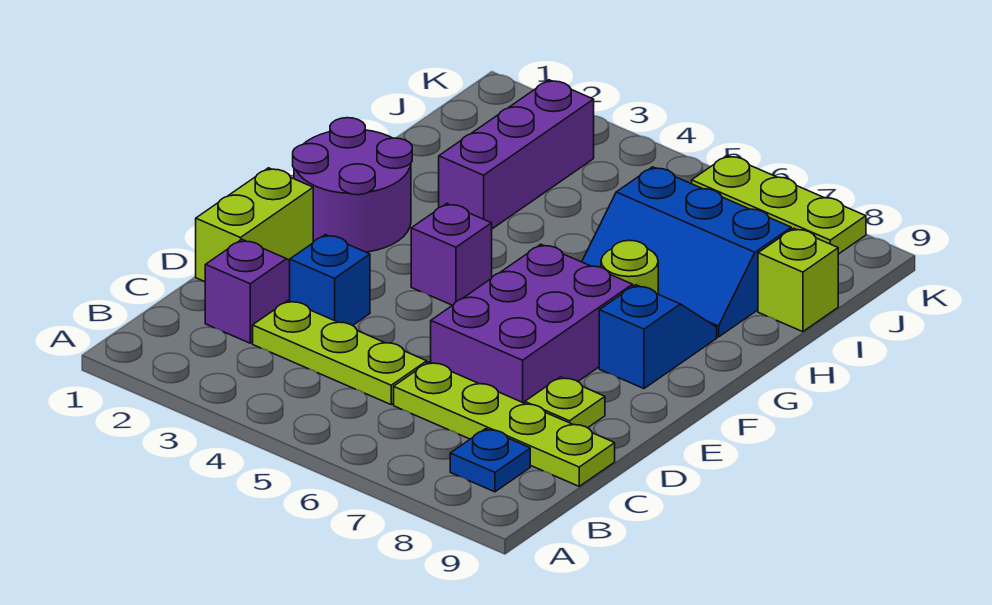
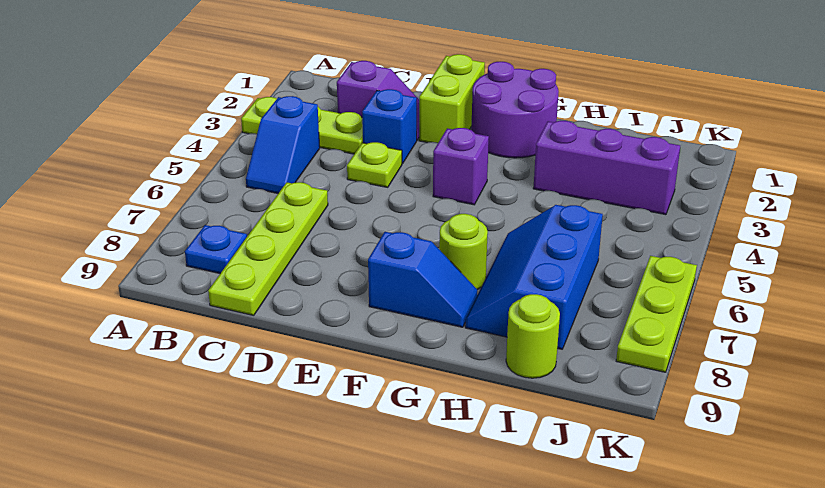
none -> blue 1x2 slope [246,96,320,193]
lime 1x3 plate [253,301,427,404] -> lime 1x3 plate turned to [241,97,363,154]
lime 1x2 brick [196,168,313,282] -> lime 1x2 brick turned to [419,54,485,143]
purple 2x3 brick [431,244,633,403] -> none
lime 1x1 plate [525,377,605,428] -> lime 1x1 plate moved to [347,142,402,187]
lime 1x1 brick [758,228,838,332] -> lime 1x1 round brick [506,294,560,378]

